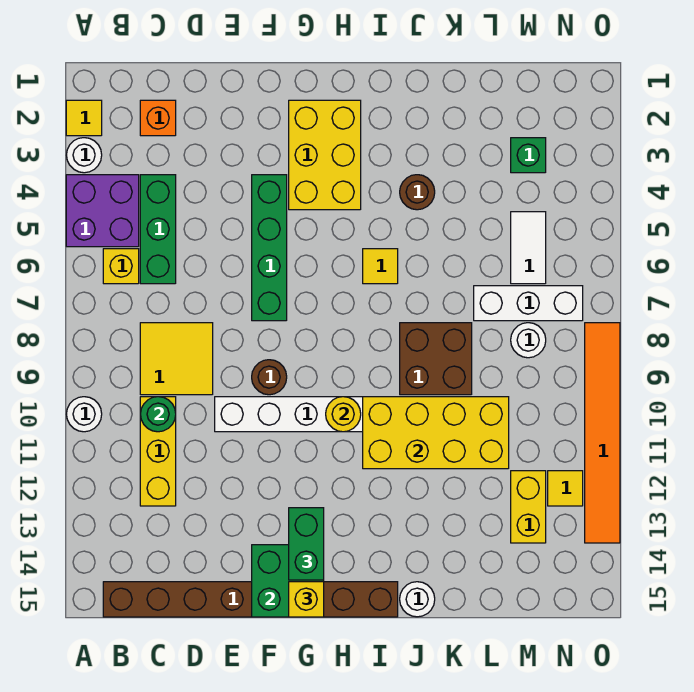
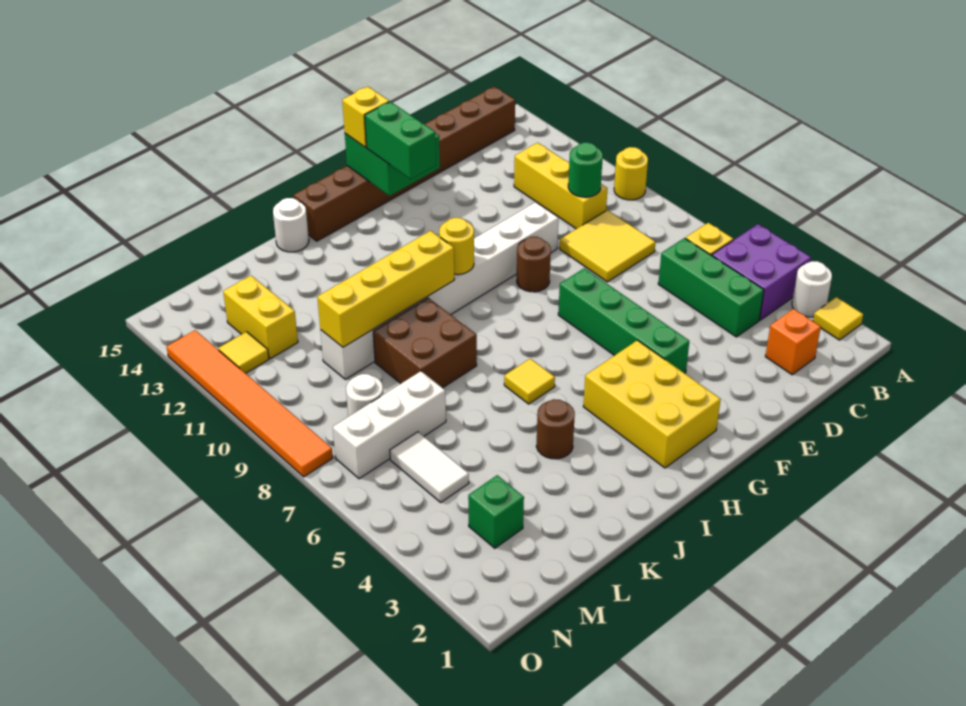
white 1x1 round brick [67,397,102,432] -> yellow 1x1 round brick [614,147,648,200]
yellow 2x4 brick [363,397,509,469] -> yellow 1x4 brick [317,231,454,347]

